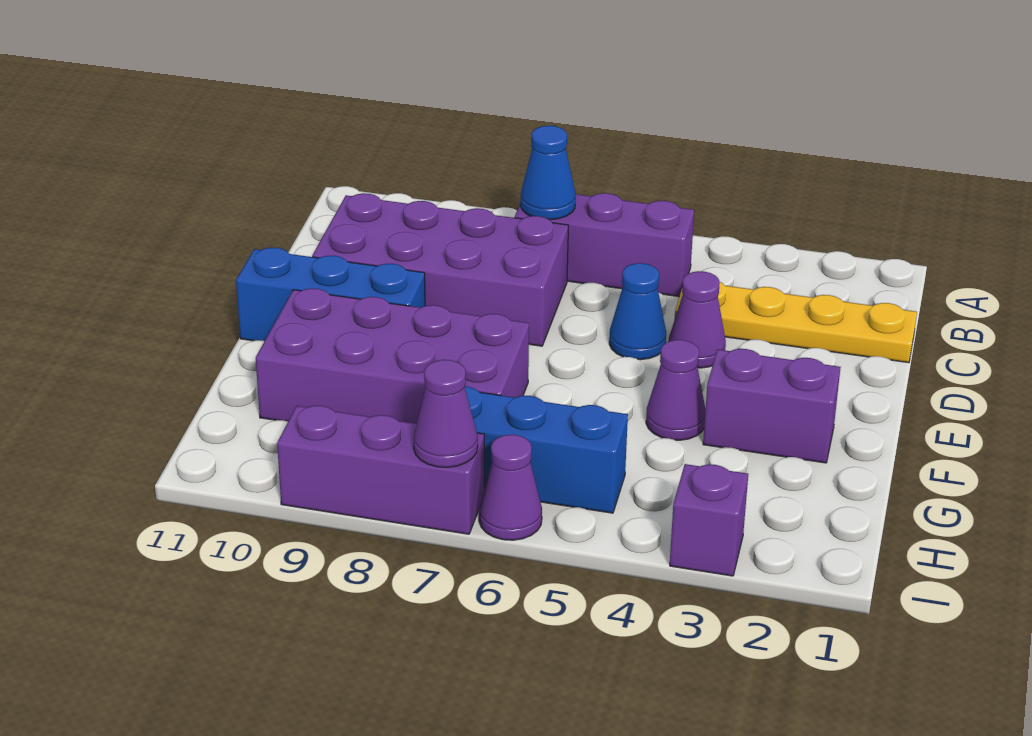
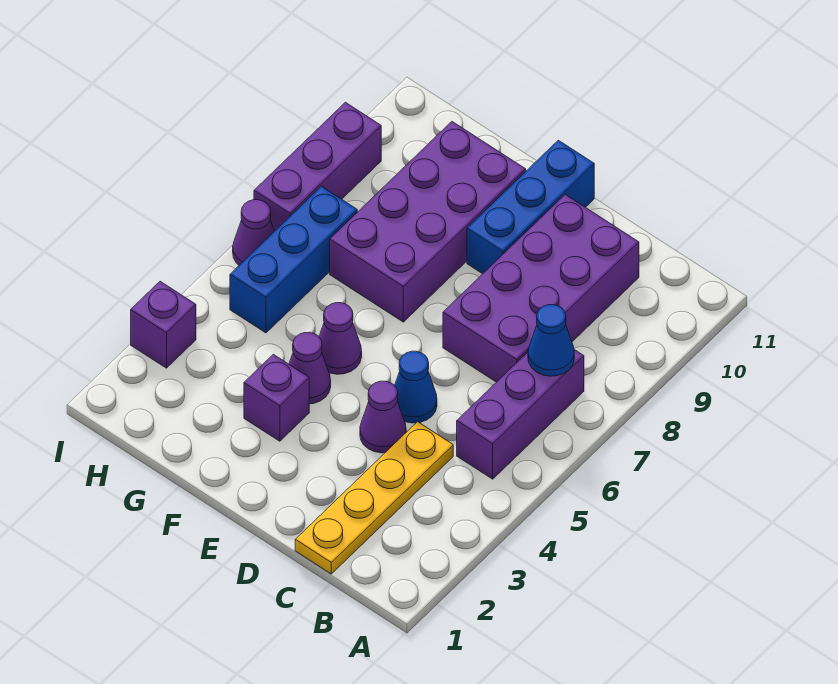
purple 1x2 brick [703,349,840,463] -> purple 1x1 brick [244,354,309,441]
purple 1x1 cone [414,360,478,467] -> purple 1x1 cone moved to [319,303,362,374]

